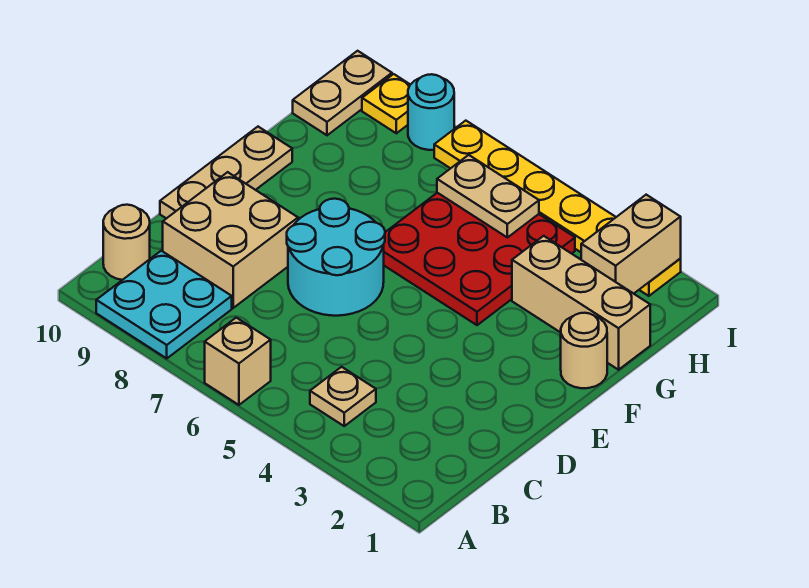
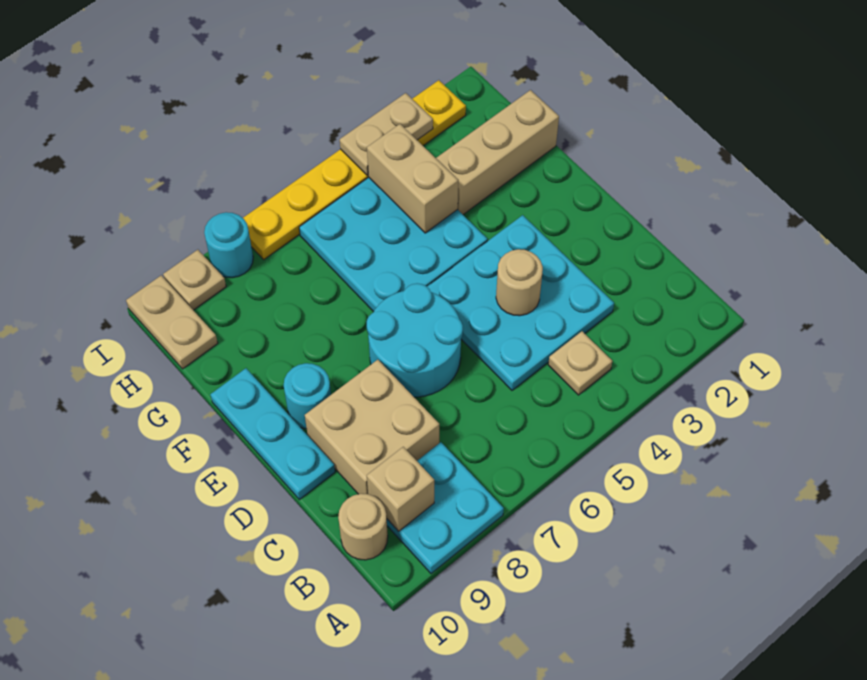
tan 1x1 brick [205,318,271,405] -> tan 1x1 brick moved to [367,447,434,531]
none -> cyan 3x3 plate [427,215,614,390]
tan 1x3 plate [160,127,292,219] -> cyan 1x3 plate [210,368,335,500]
none -> cyan 1x1 round brick [284,363,331,429]
tan 1x1 round brick [561,313,607,388] -> tan 1x1 round brick moved to [496,249,543,316]
red 3x3 plate [383,193,575,325] -> cyan 3x3 plate [299,177,488,312]
tan 1x2 brick [581,195,681,294] -> tan 1x2 brick moved to [367,124,458,233]
tan 1x2 plate [437,155,539,237] -> tan 1x2 plate moved to [340,93,433,175]
yellow 1x1 plate [362,74,410,133] -> tan 1x1 plate [163,250,226,310]

